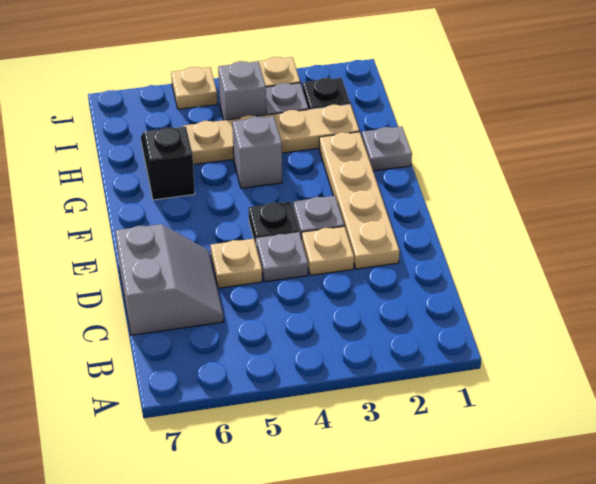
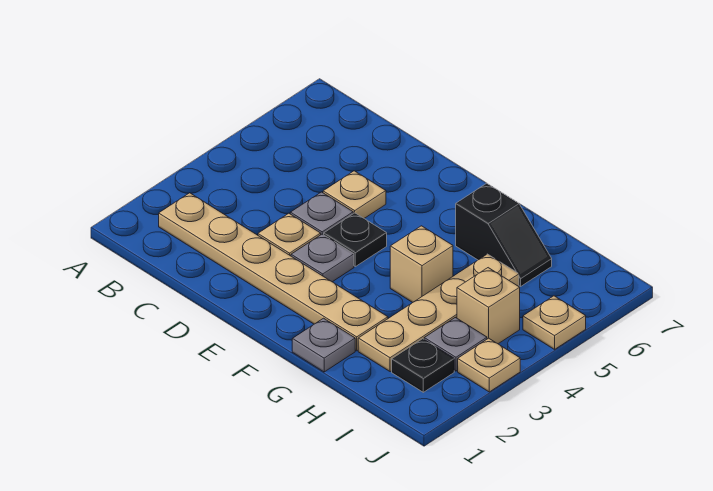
grey 2x2 slope [116,224,224,335] -> none
tan 1x4 plate [319,132,400,269] -> tan 1x6 plate [159,193,388,351]
grey 1x1 brick [232,116,282,188] -> tan 1x1 brick [390,226,453,303]
grey 1x1 brick [218,61,266,120] -> tan 1x1 brick [457,268,520,344]

